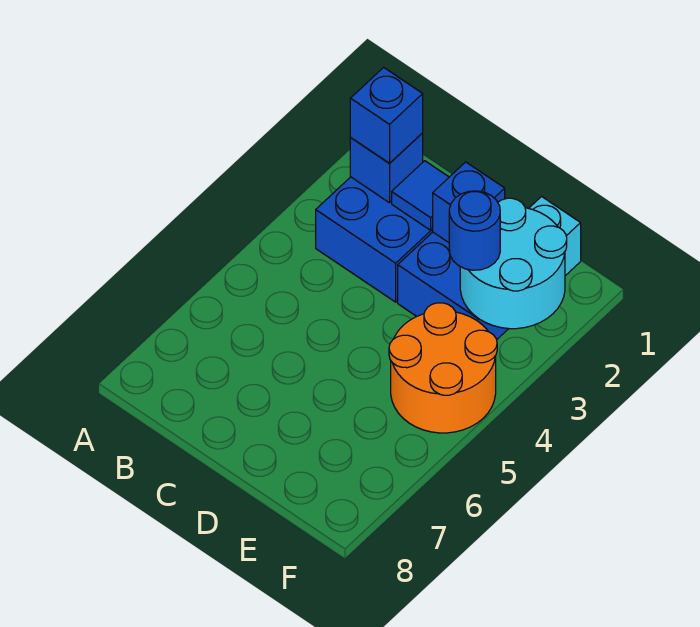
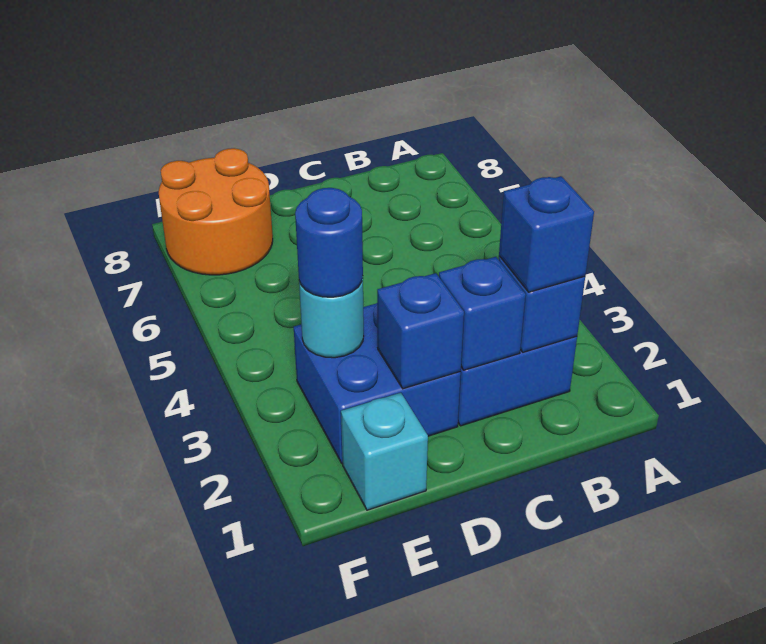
blue 1x1 tile [392,161,449,230] -> blue 1x1 brick [439,257,526,370]
cyan 2x2 round brick [460,198,567,329] -> cyan 1x1 round brick [299,279,364,358]
orange 2x2 round brick [389,303,497,433] -> orange 2x2 round brick moved to [159,148,273,275]

